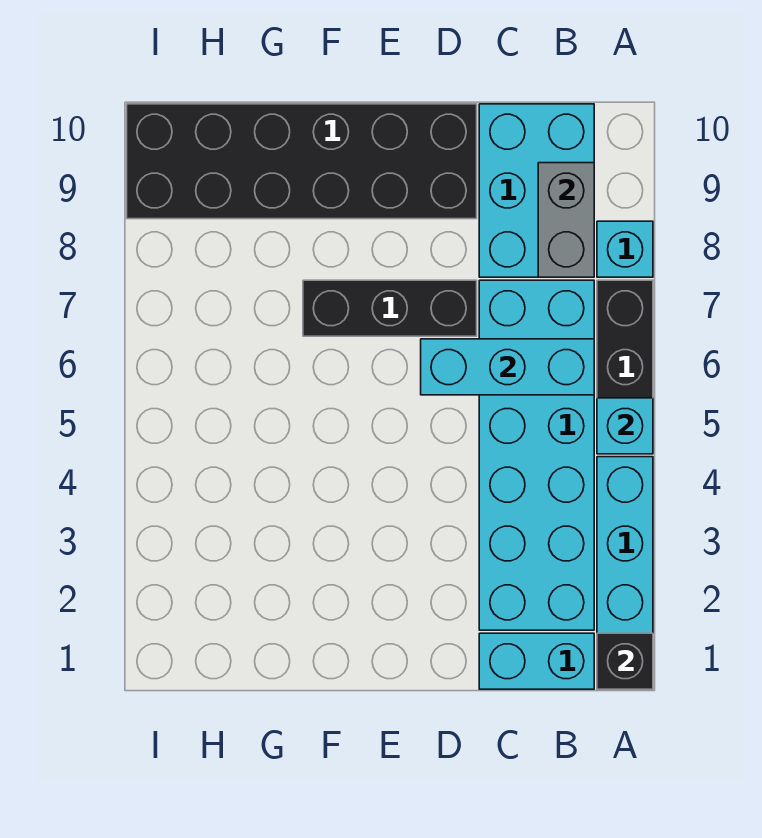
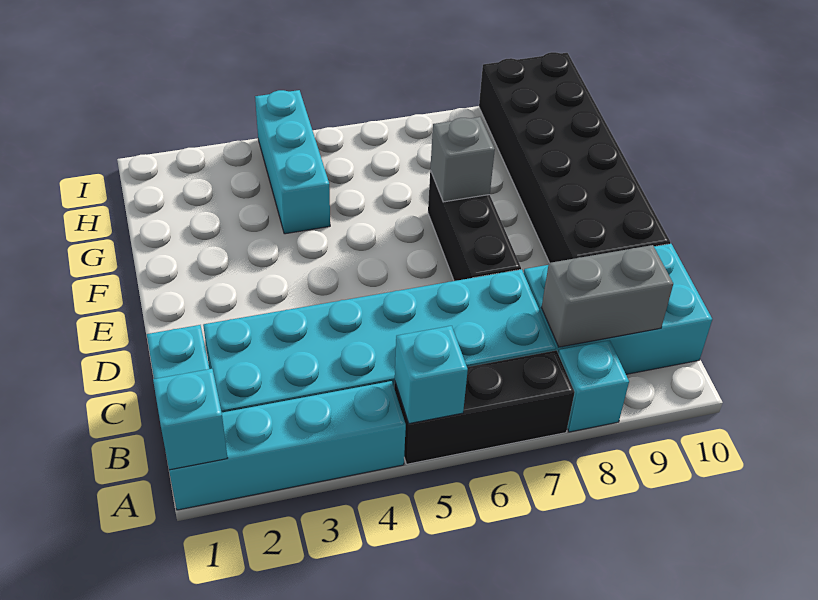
black 1x1 brick [597,633,653,689] -> cyan 1x1 brick [153,369,227,470]
cyan 1x3 brick [421,339,594,395] -> cyan 1x3 brick moved to [255,90,330,234]
none -> grey 1x1 brick [430,117,495,202]

